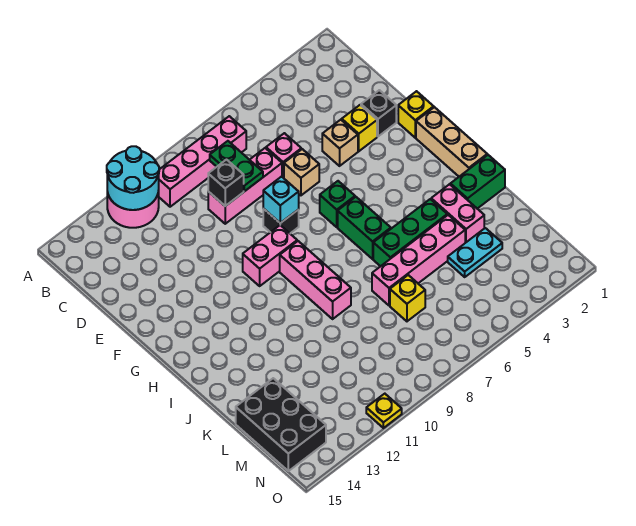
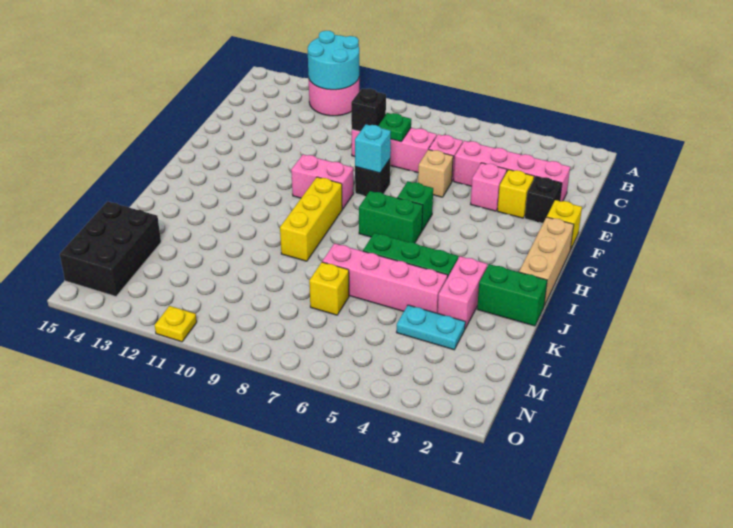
pink 1x4 brick [158,116,246,207] -> pink 1x4 brick moved to [454,141,570,201]
green 1x2 plate [210,141,263,191] -> green 1x1 plate [378,113,411,142]
tan 1x1 brick [322,120,358,166] -> pink 1x1 brick [471,163,507,211]
green 1x2 brick [338,197,391,259] -> green 1x2 brick turned to [359,191,423,243]
pink 1x3 brick [280,241,351,319] -> yellow 1x3 brick [280,177,342,261]

